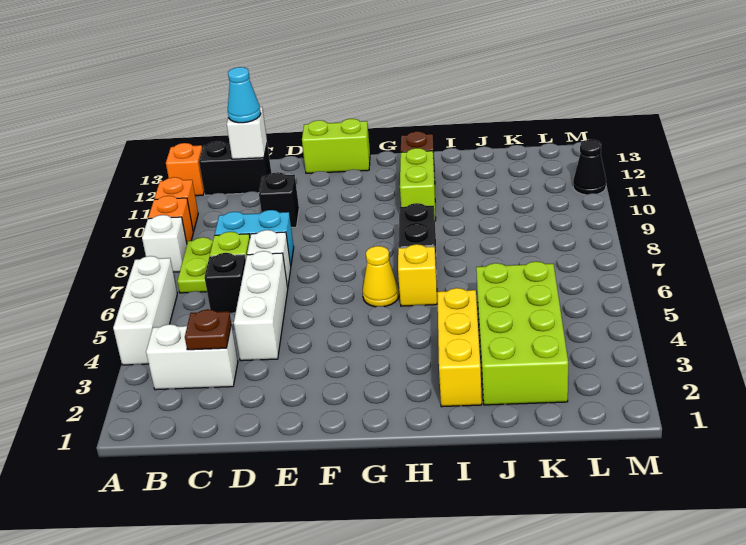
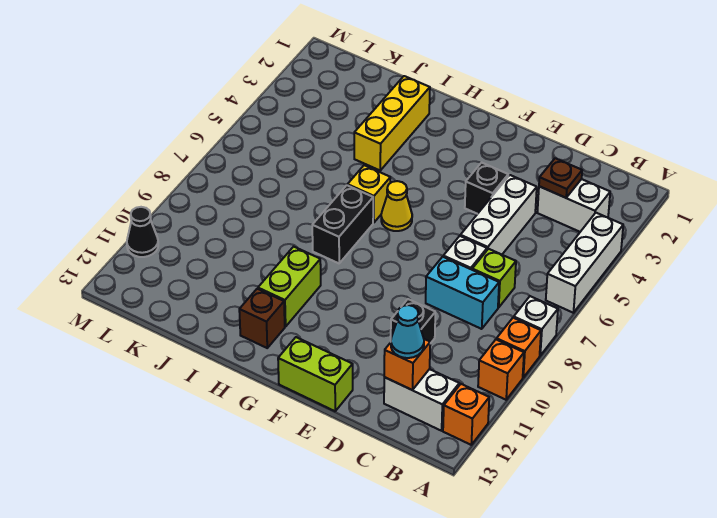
lime 1x2 plate [177,237,213,293] -> none
black 1x2 brick [199,141,271,195] -> white 1x2 brick [384,369,459,431]
black 1x1 brick [205,253,246,313] -> black 1x1 brick moved to [465,163,508,214]
white 1x1 brick [227,107,267,159] -> orange 1x1 brick [384,339,430,390]
lime 2x4 brick [476,261,568,405] -> none

